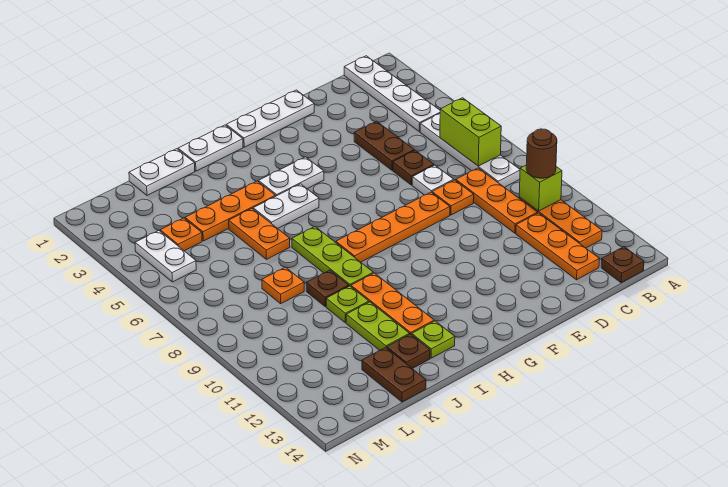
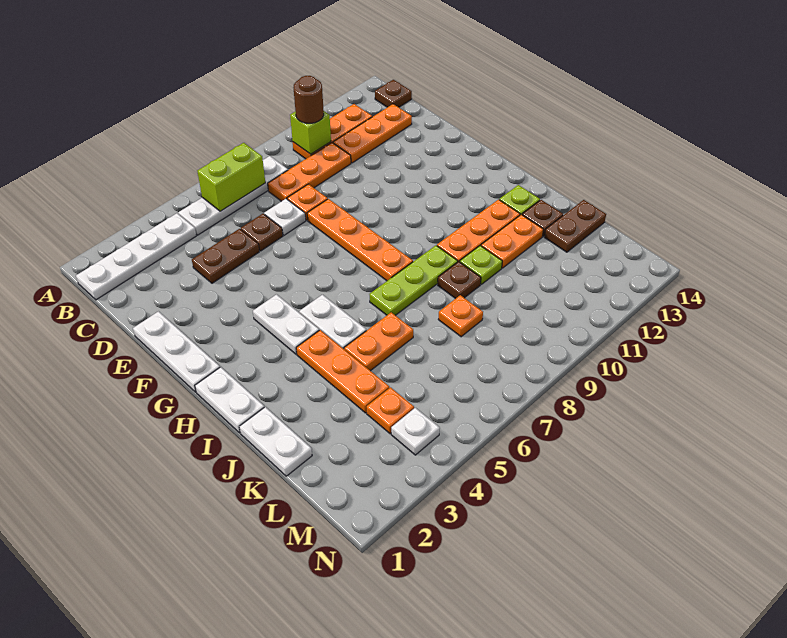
lime 1x2 plate [346,302,410,350] -> orange 1x2 plate [481,215,543,268]
white 1x2 plate [135,231,196,282] -> white 1x1 plate [391,408,440,455]

